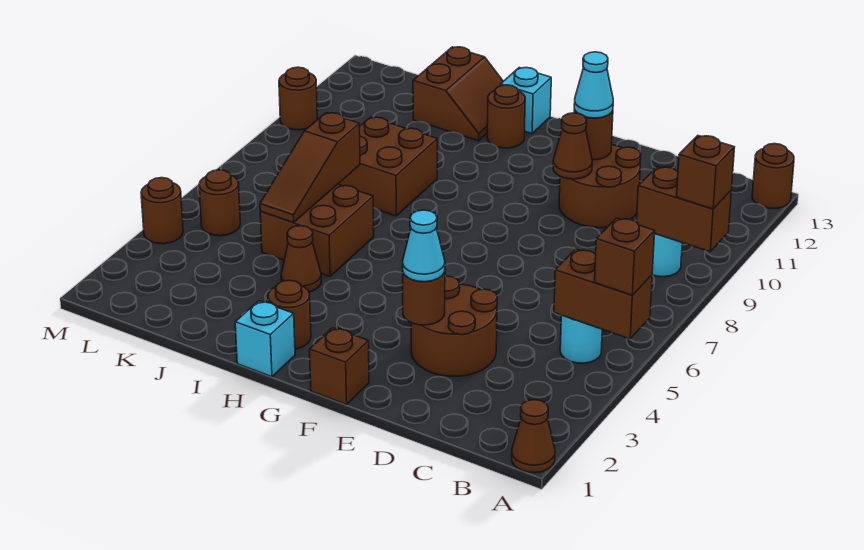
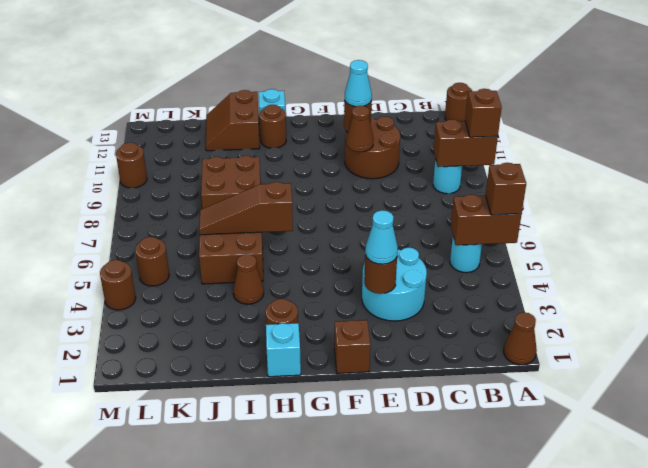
brown 2x2 round brick [411,276,497,376] -> cyan 2x2 round brick [362,247,427,321]
brown 2x2 slope [413,47,503,141] -> brown 2x2 slope turned to [206,90,260,151]
brown 1x3 slope [260,113,360,222] -> brown 1x3 slope turned to [199,182,293,235]

